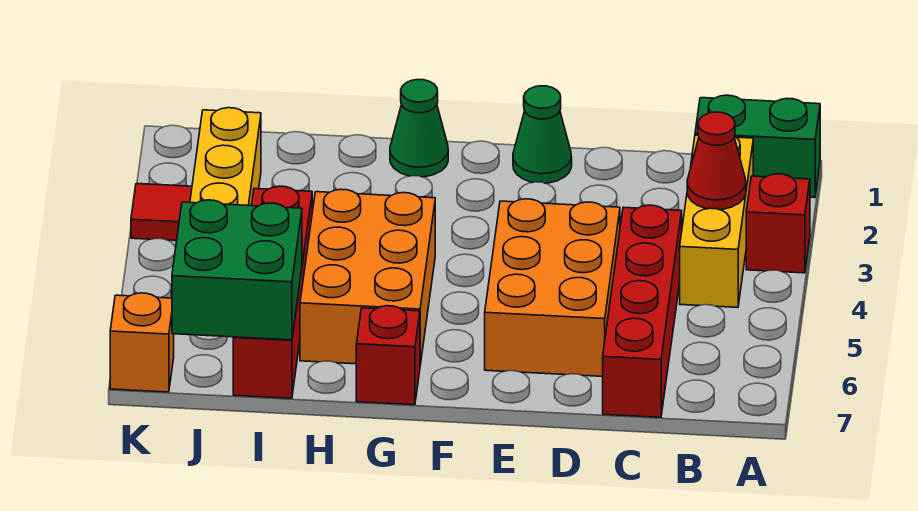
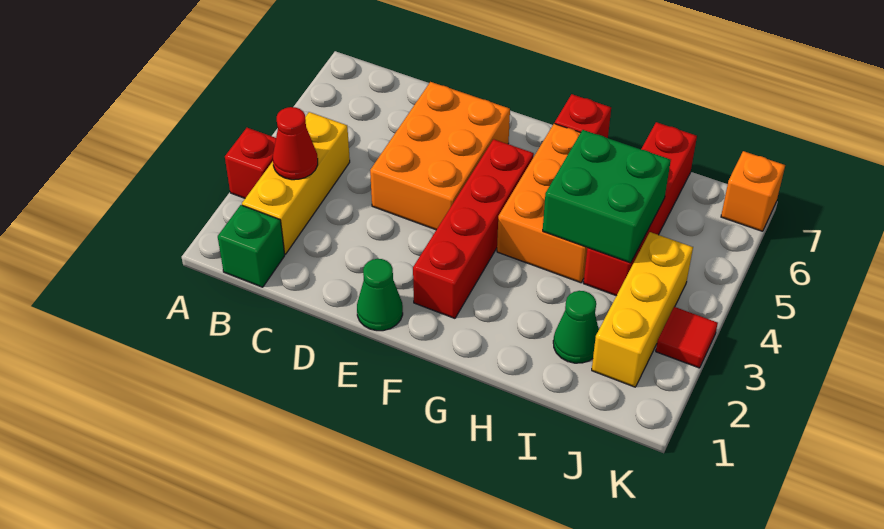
green 1x2 brick [695,95,820,198] -> green 1x1 brick [218,205,285,287]
red 1x4 brick [603,205,682,417] -> red 1x4 brick moved to [413,139,534,318]
green 1x1 cone [390,80,448,177] -> green 1x1 cone moved to [553,291,599,363]
green 2x2 brick [172,200,302,340] -> green 2x2 brick moved to [543,130,671,263]

